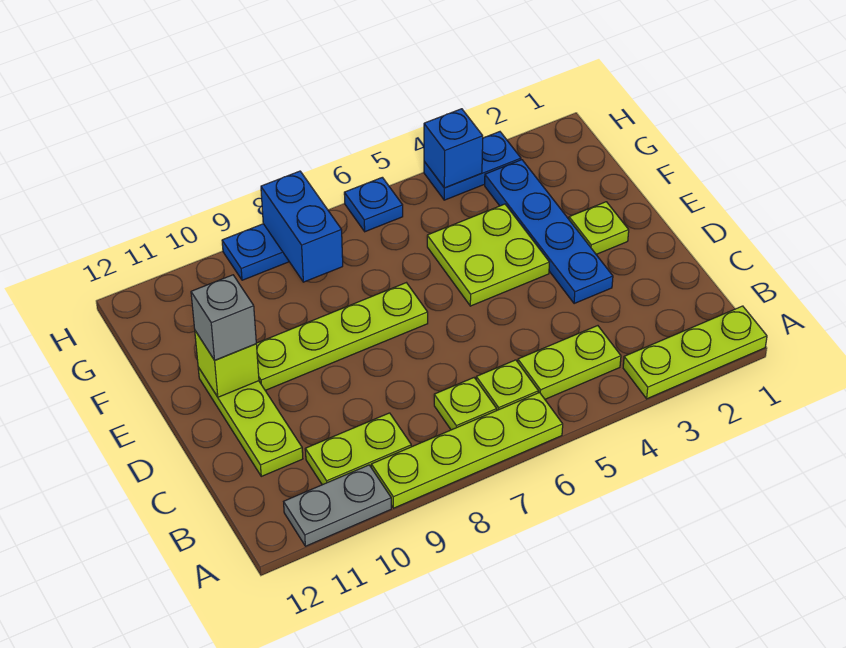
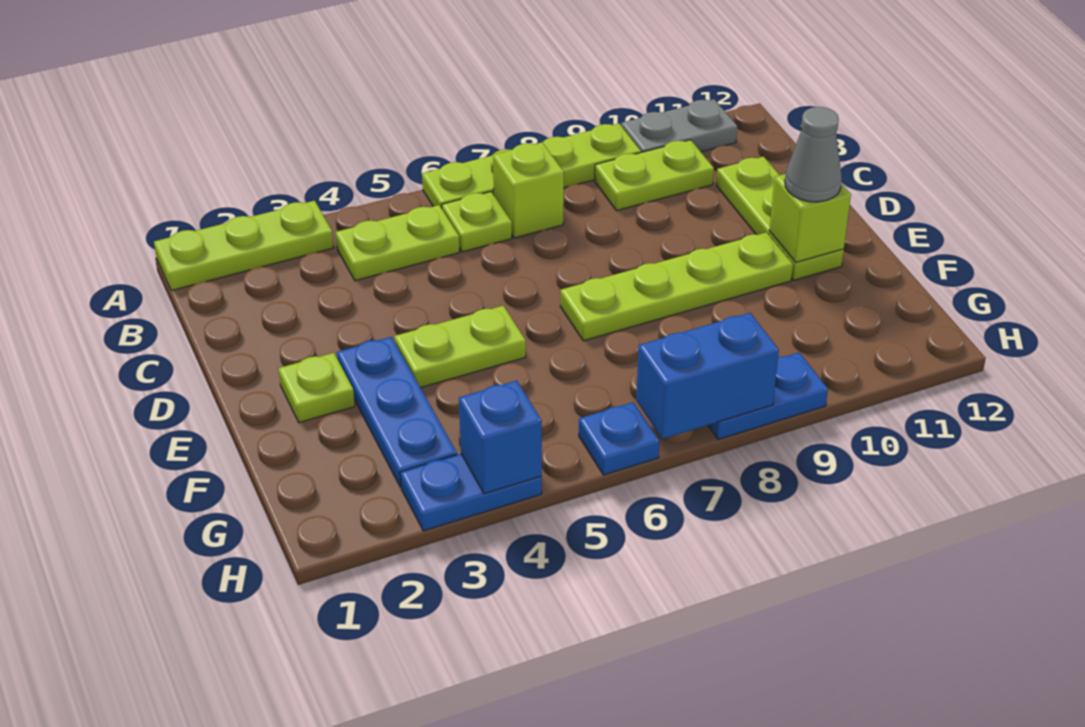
lime 1x1 plate [434,378,497,430] -> lime 1x1 brick [493,142,564,238]
blue 1x4 plate [485,160,613,304] -> blue 1x3 plate [337,337,457,487]
lime 2x2 plate [427,204,549,306] -> lime 1x2 plate [394,306,526,388]
grey 1x1 brick [191,275,256,360] -> grey 1x1 cone [785,107,842,202]
blue 1x2 brick [261,171,343,282] -> blue 1x2 brick turned to [636,313,779,439]

